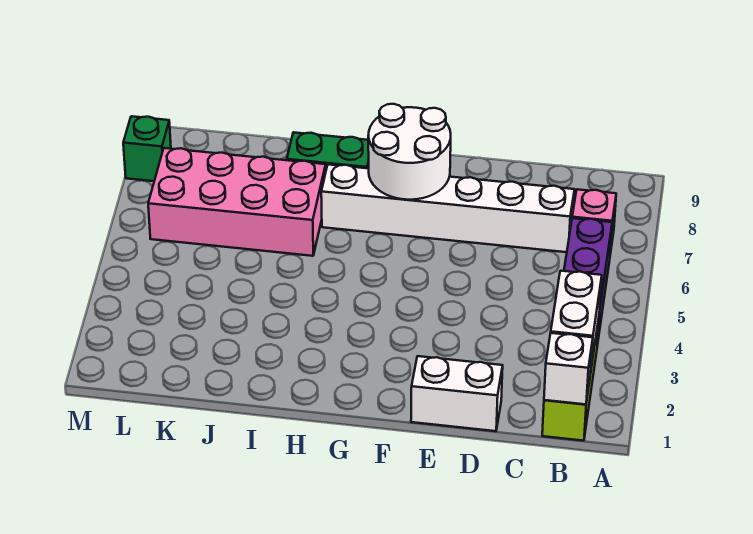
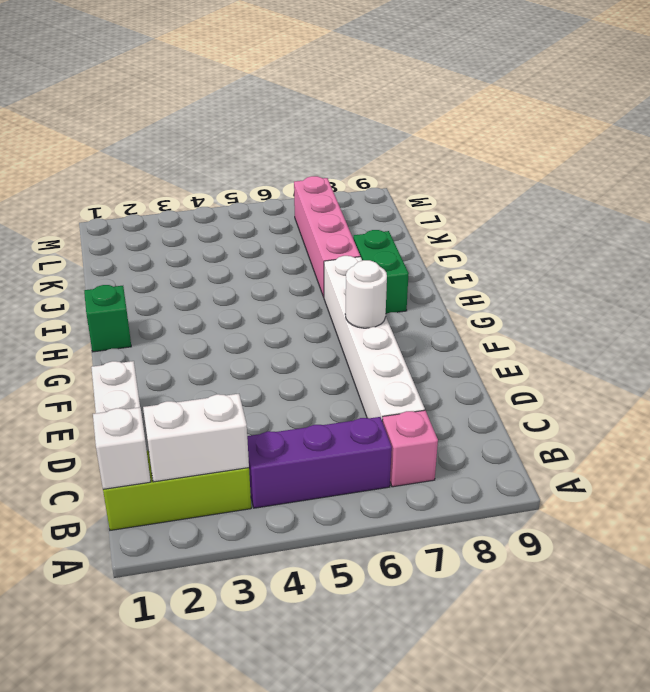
white 2x2 round brick [368,104,451,200] -> white 1x1 round brick [345,260,387,328]
pink 2x4 brick [148,148,326,256] -> pink 1x4 brick [294,176,360,297]
green 1x1 brick [123,116,171,181] -> green 1x1 brick moved to [84,285,131,352]

